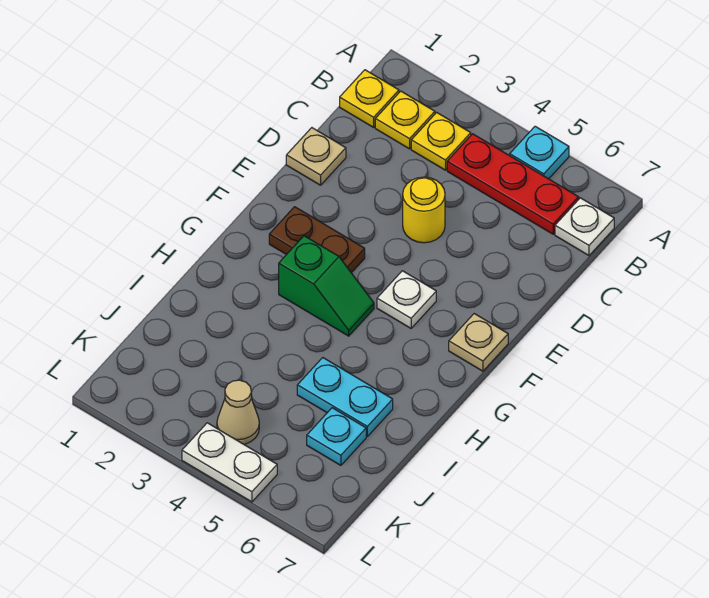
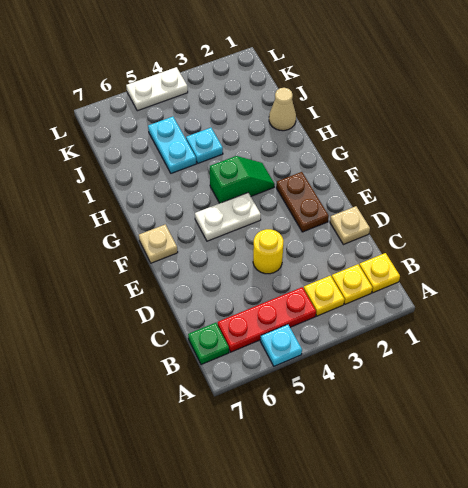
white 1x1 plate [555,198,614,255] -> green 1x1 plate [188,323,229,365]
brown 1x2 plate [269,207,365,273] -> brown 1x2 plate turned to [276,172,329,232]
white 1x1 plate [377,271,436,328] -> white 1x2 plate [195,193,261,241]
green 1x2 slope [279,236,374,336] -> green 1x2 slope turned to [210,156,275,203]
cyan 1x2 plate [297,358,393,436] -> cyan 1x2 plate turned to [148,117,196,173]
cyan 1x1 plate [307,408,366,465] -> cyan 1x1 plate moved to [186,128,223,163]
tan 1x1 cone [217,380,259,444] -> tan 1x1 cone moved to [269,88,296,131]

